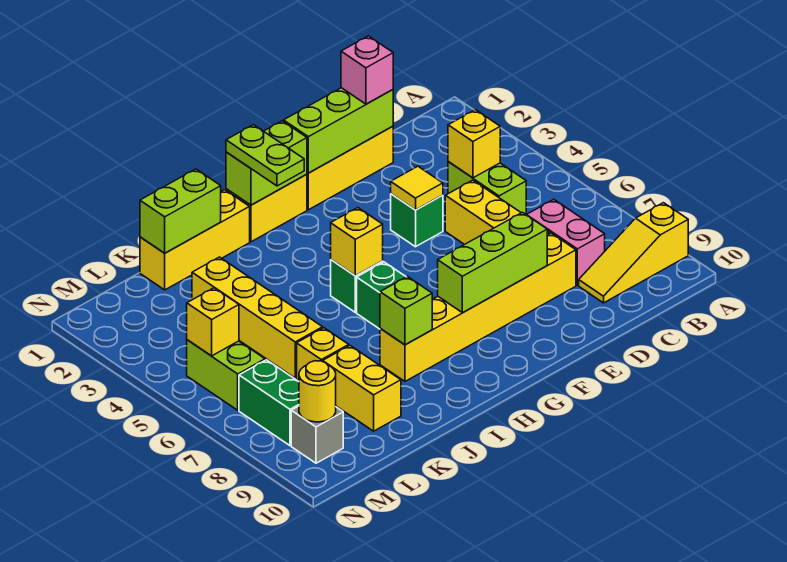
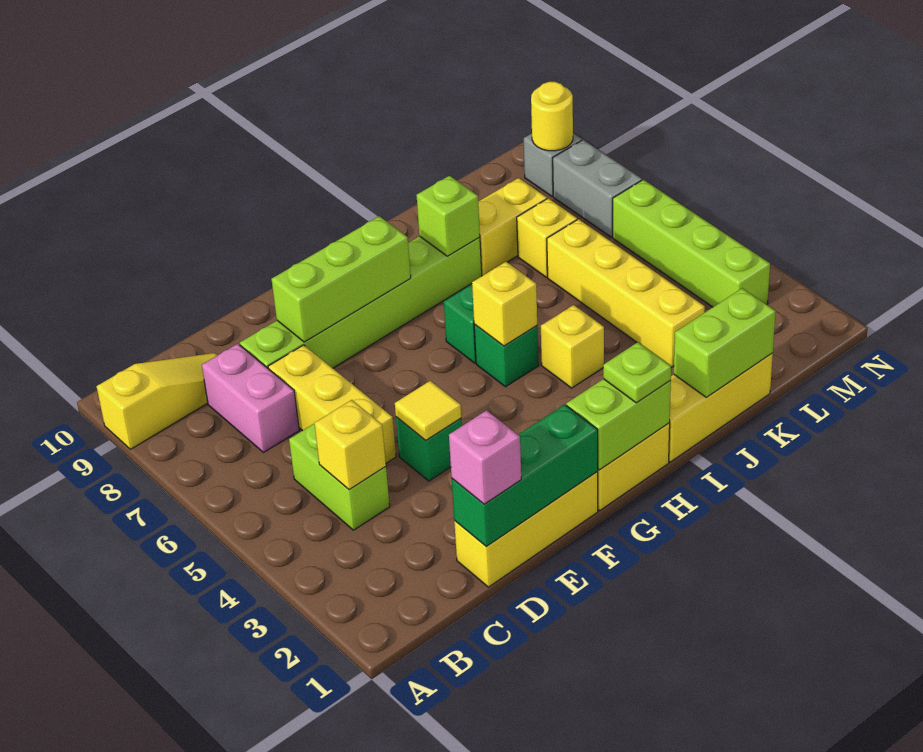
lime 1x3 brick [284,88,393,173] -> green 1x3 brick [452,405,598,547]
yellow 1x6 brick [380,233,576,381] -> lime 1x6 brick [240,236,482,368]
lime 1x2 plate [226,125,304,186] -> lime 1x1 plate [603,342,671,403]
yellow 1x2 brick [323,346,401,431] -> yellow 1x2 brick turned to [478,178,547,276]
lime 1x2 brick [187,340,265,410] -> lime 1x4 brick [613,180,770,307]
yellow 1x1 brick [187,288,239,356] -> yellow 1x1 brick moved to [541,305,604,388]
green 1x2 brick [239,360,299,446] -> grey 1x2 brick [553,140,642,237]

